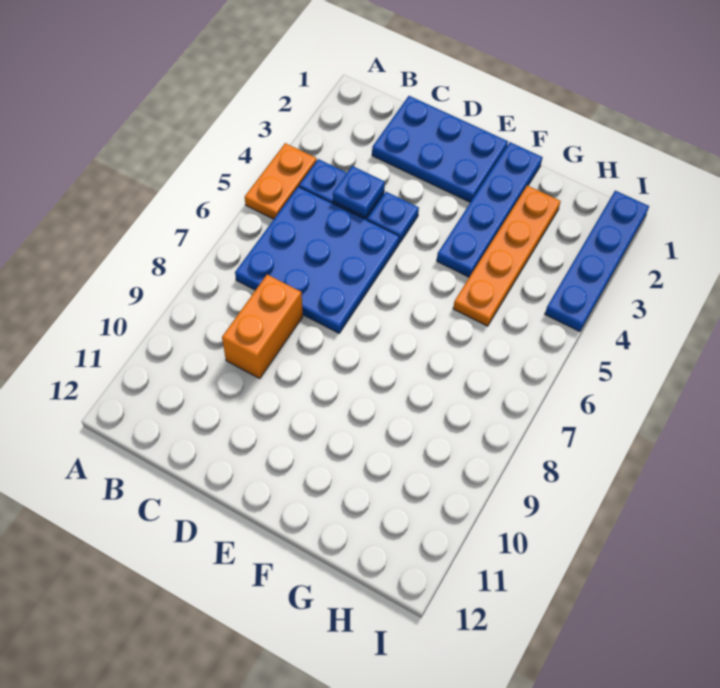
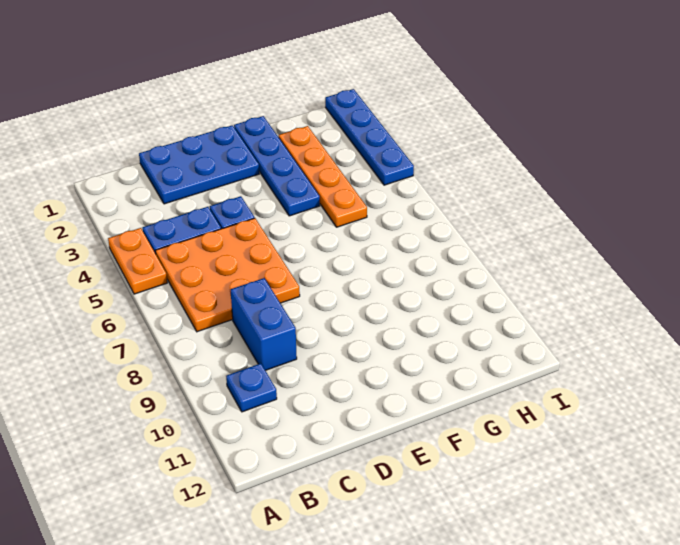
blue 3x3 plate [235,187,400,333] -> orange 3x3 plate [155,218,300,332]
blue 1x1 plate [333,166,385,217] -> blue 1x1 plate moved to [226,363,277,412]
orange 1x2 brick [222,275,303,379] -> blue 1x2 brick [231,278,297,370]

